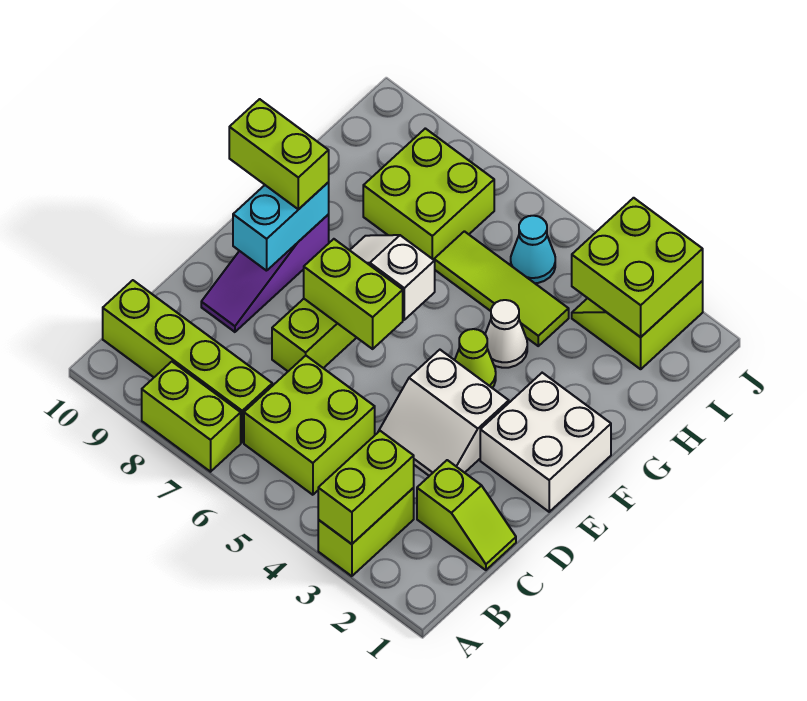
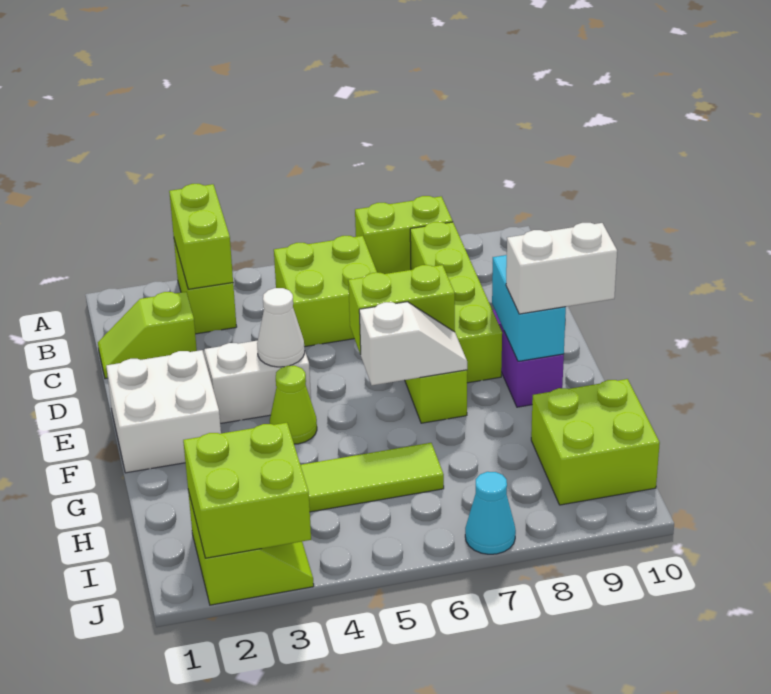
lime 1x4 brick [103,280,272,442] -> lime 1x4 brick turned to [410,222,502,383]
lime 1x2 brick [229,99,329,209] -> white 1x2 brick [506,223,617,314]
white 1x1 cone [485,300,527,368] -> white 1x1 cone moved to [257,288,305,367]
lime 2x2 brick [363,128,494,260] -> lime 2x2 brick moved to [531,379,660,505]
cyan 1x1 cone [511,216,555,283] -> cyan 1x1 cone moved to [465,472,516,554]

